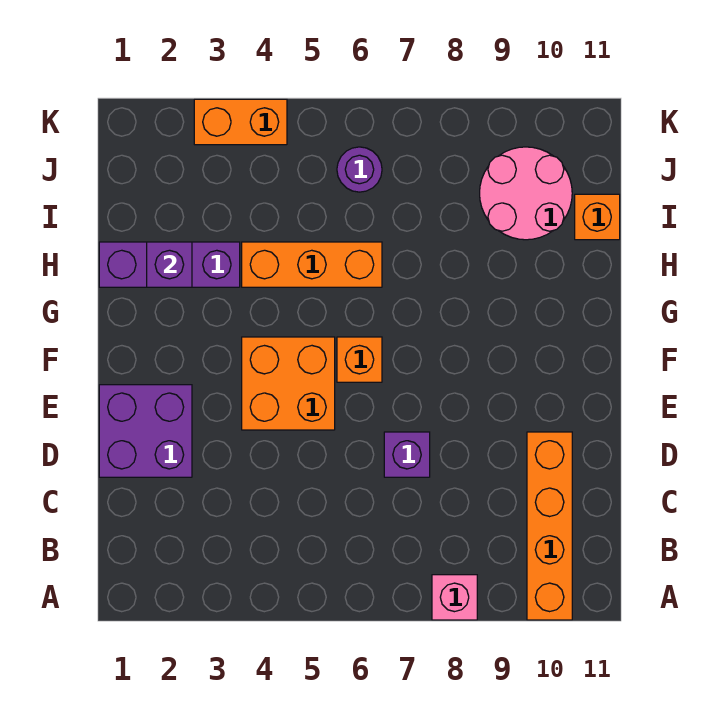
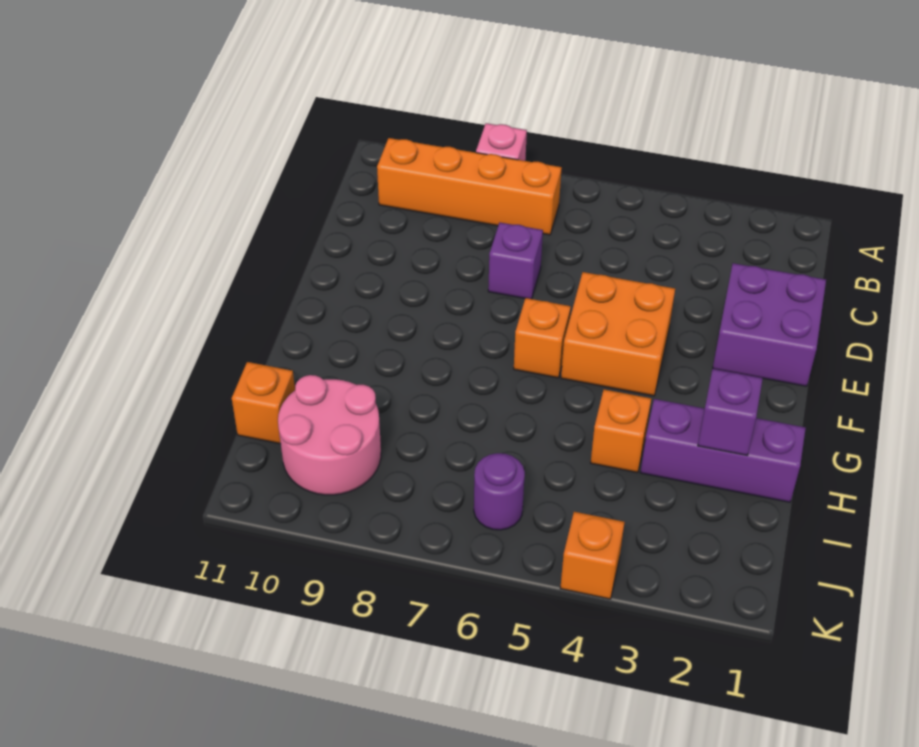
orange 1x4 brick [527,432,572,620] -> orange 1x4 brick turned to [377,138,562,235]
orange 1x3 brick [242,242,382,287] -> orange 1x1 brick [591,389,651,473]
orange 1x2 brick [194,99,287,145] -> orange 1x1 brick [560,512,624,599]

